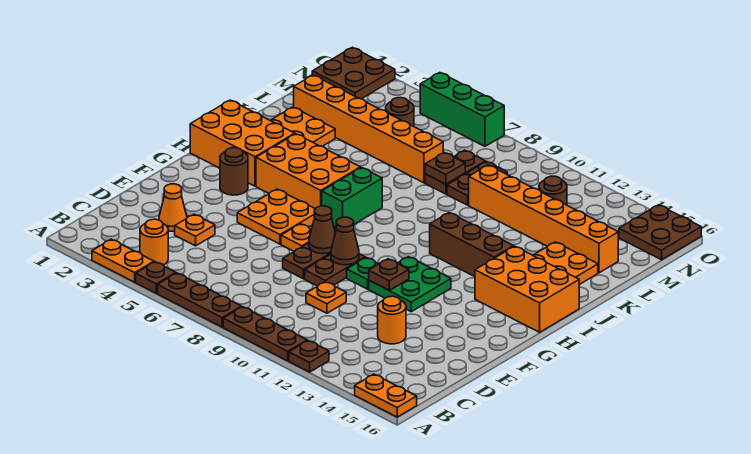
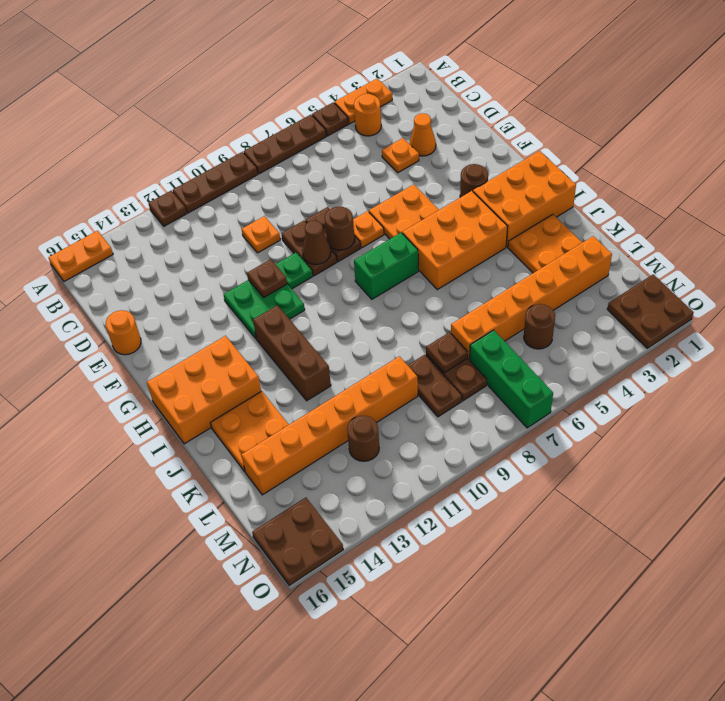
orange 1x1 round brick [378,296,406,344] -> orange 1x1 round brick moved to [106,310,141,355]
brown 1x1 cone [309,206,335,254] -> brown 1x1 round brick [325,207,355,250]
green 1x2 brick [322,168,382,228] -> green 1x2 brick turned to [354,233,418,299]
brown 1x3 brick [430,213,514,277] -> brown 1x3 brick turned to [253,305,331,401]
green 1x3 brick [420,73,504,146] -> green 1x3 brick turned to [470,330,553,428]

